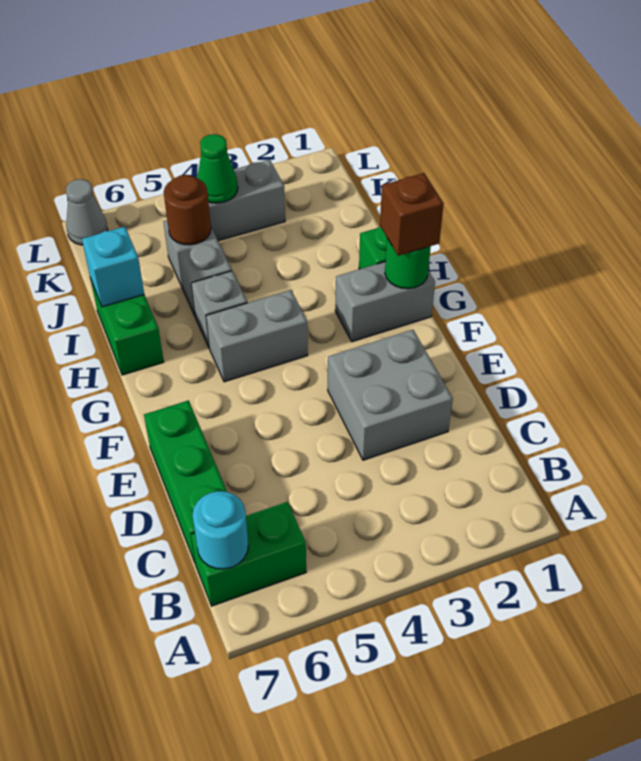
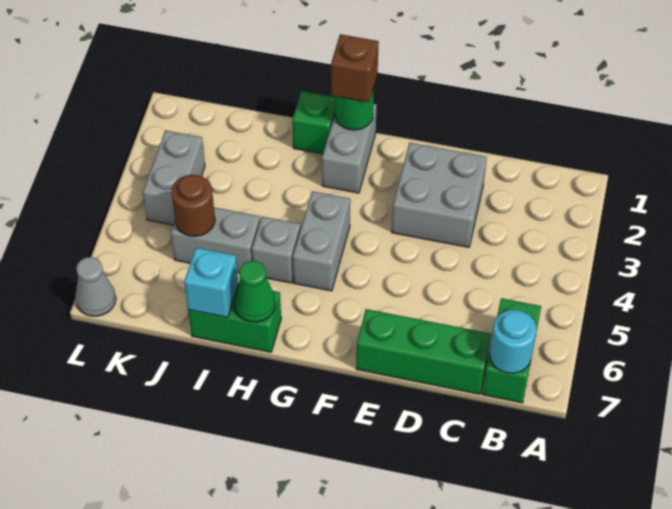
green 1x1 cone [197,134,238,203] -> green 1x1 cone moved to [234,261,275,322]

